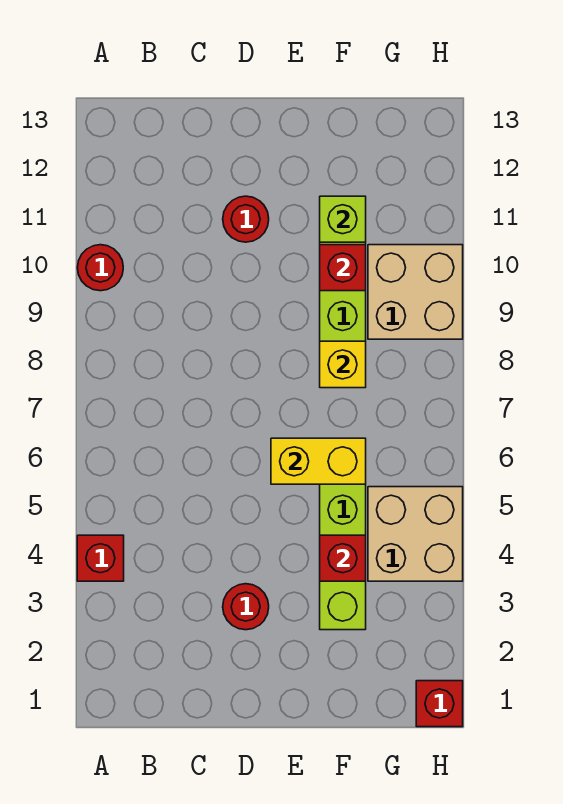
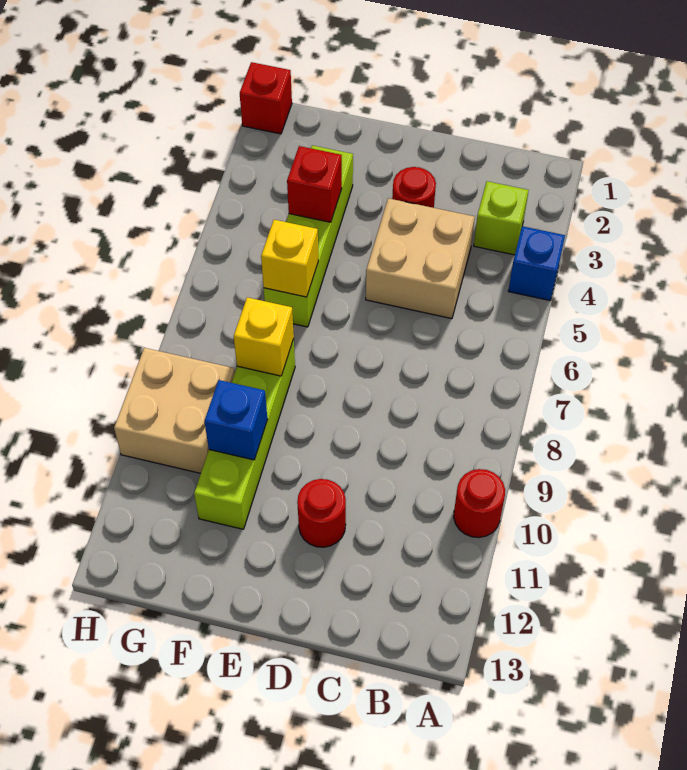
red 1x1 brick [77,535,124,581] -> blue 1x1 brick [508,226,565,300]
yellow 1x2 brick [271,438,366,484] -> yellow 1x1 brick [261,220,318,297]
red 1x1 brick [320,245,366,291] -> blue 1x1 brick [204,380,268,460]
lime 1x1 brick [320,196,366,242] -> lime 1x1 brick moved to [474,181,529,255]
tan 2x2 brick [368,487,463,581] -> tan 2x2 brick moved to [366,198,475,319]

